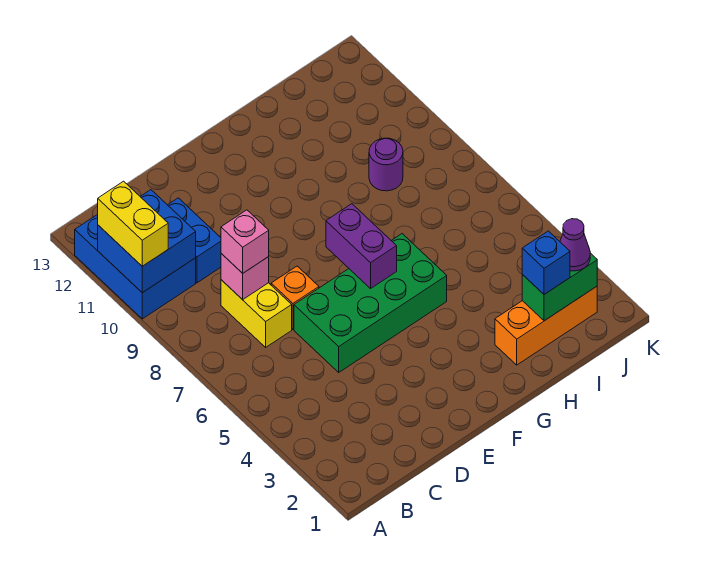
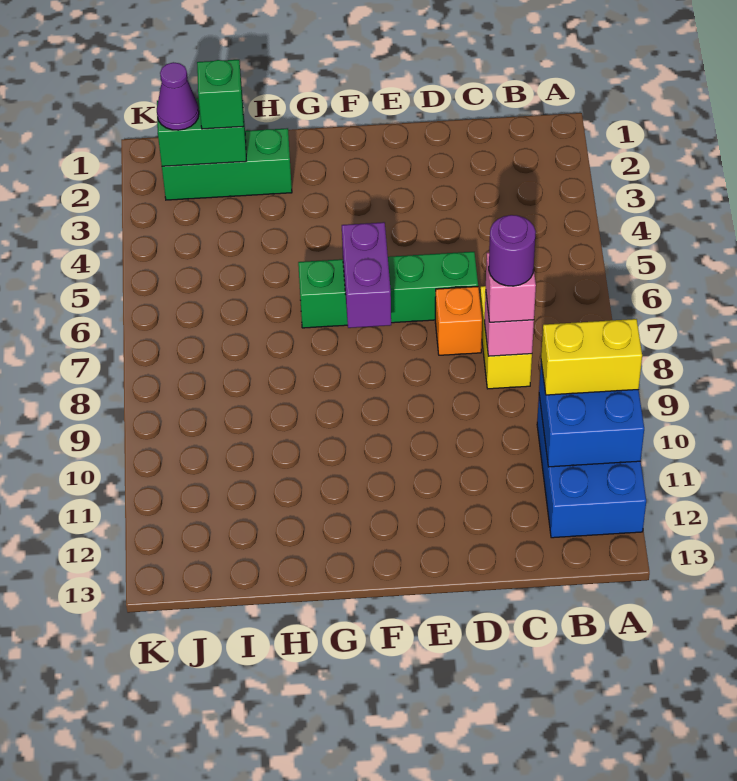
yellow 1x2 brick [98,181,168,266] -> yellow 1x2 brick turned to [541,319,642,395]
blue 1x2 brick [168,198,221,283] -> none
green 2x4 brick [294,234,447,372] -> green 1x4 brick [298,252,478,328]
orange 1x3 brick [495,287,597,365] -> green 1x3 brick [162,128,292,200]
blue 1x1 brick [522,231,570,294] -> green 1x1 brick [197,60,244,129]
purple 1x1 round brick [369,138,403,191] -> purple 1x1 round brick moved to [489,215,536,286]

